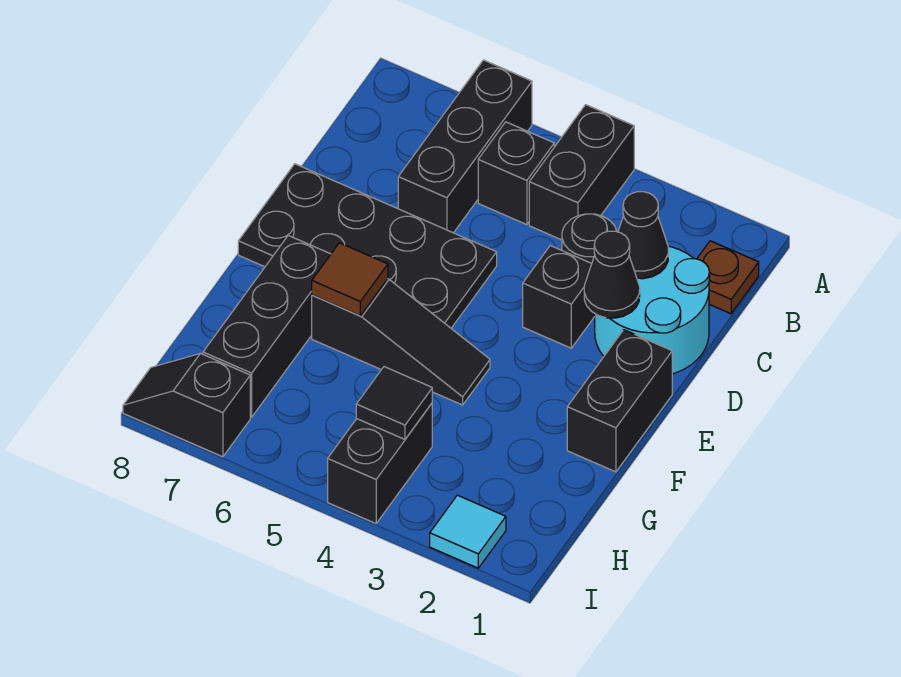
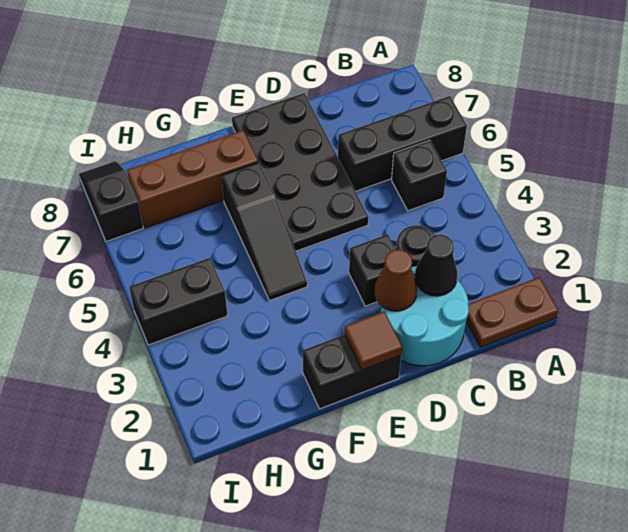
black 1x2 brick [529,105,634,240] -> none
brown 1x1 plate [697,241,759,314] -> brown 1x2 plate [466,277,558,347]
black 1x1 cone [584,231,640,318] -> brown 1x1 cone [375,250,417,311]
brown 1x1 tile [312,243,388,316] -> brown 1x1 tile moved to [345,312,402,370]
black 1x3 brick [203,235,331,417] -> brown 1x3 brick [127,130,258,228]
black 1x1 tile [356,367,432,439] -> none
cyan 1x1 tile [430,495,506,568] -> none

